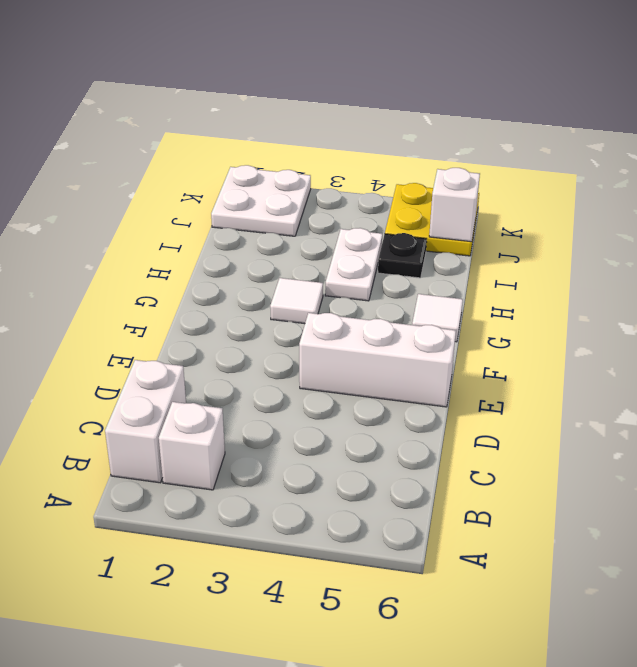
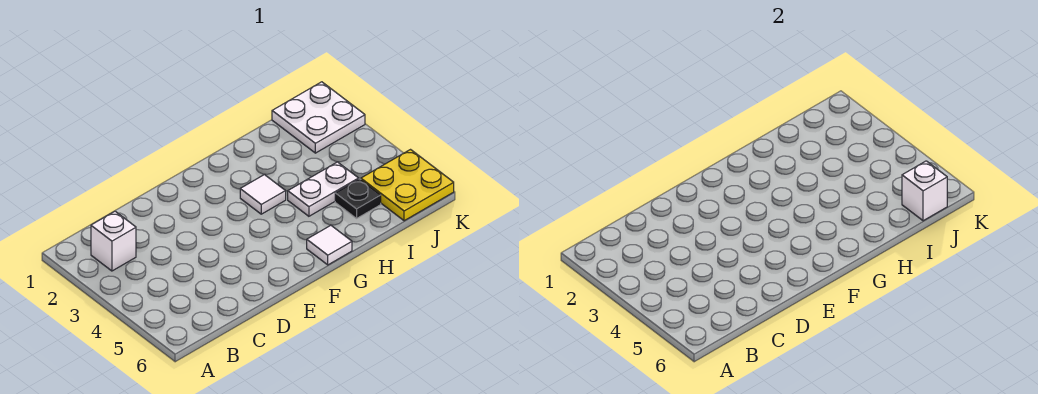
white 1x2 brick [105,360,186,483] -> none
white 1x3 brick [299,313,456,407] -> none

